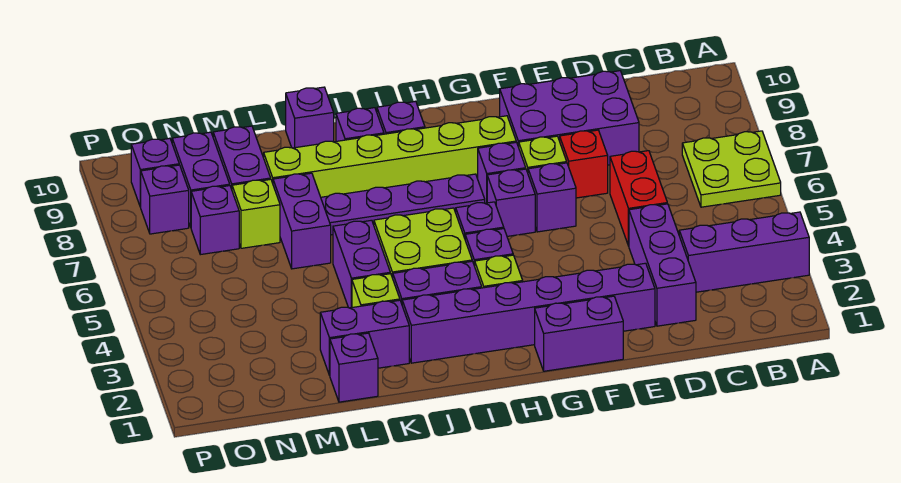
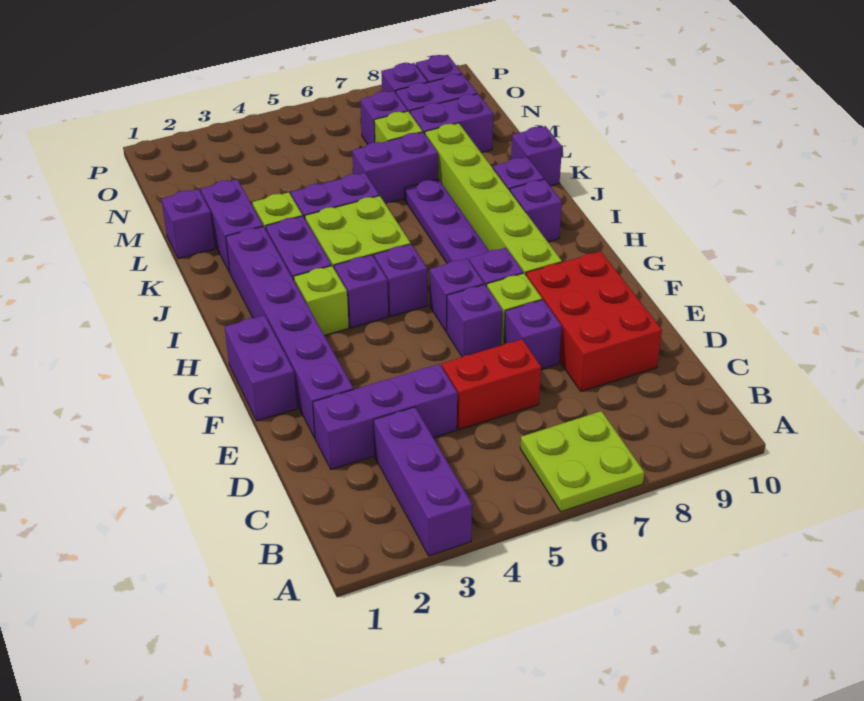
purple 2x3 brick [500,71,639,165] -> red 2x3 brick [526,251,662,391]
red 1x1 brick [560,130,608,198] -> purple 1x1 brick [504,300,562,369]

